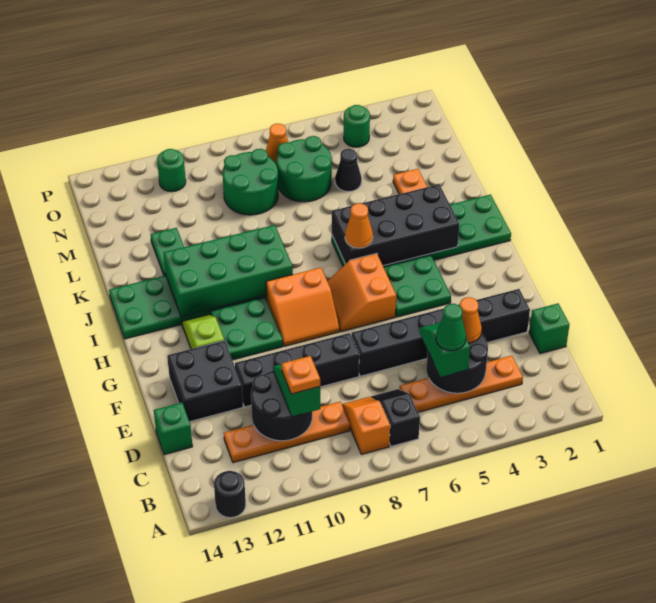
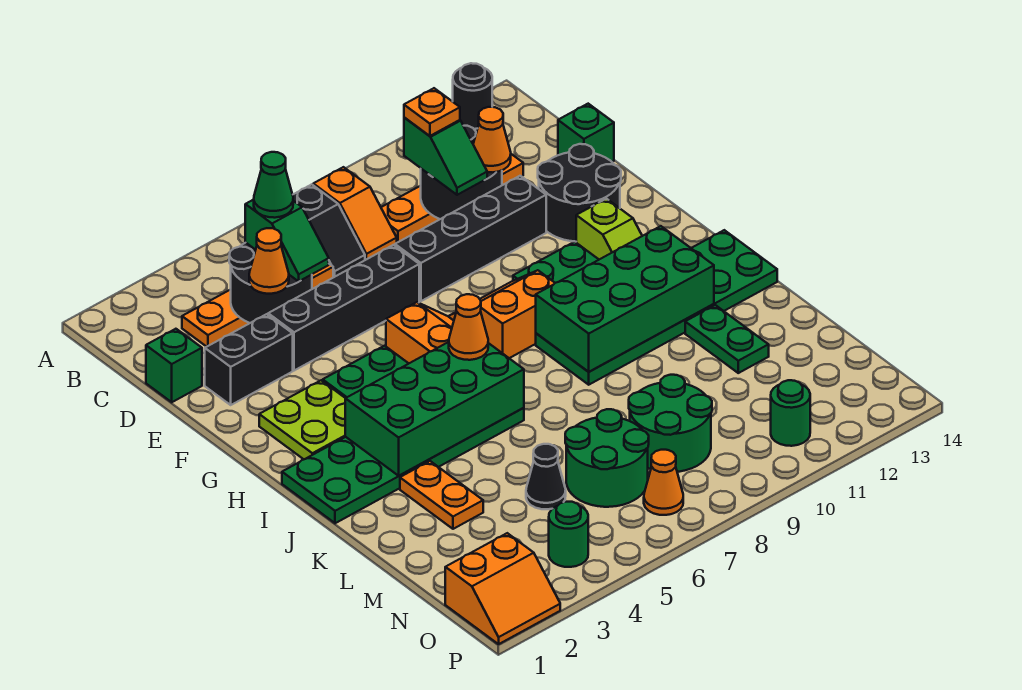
none -> orange 1x1 cone [473,107,511,172]
black 2x2 brick [167,341,243,422] -> black 2x2 round brick [538,144,621,242]
none -> lime 2x2 plate [259,380,345,459]
black 2x4 brick [332,184,459,266] -> green 2x4 brick [345,342,524,476]
none -> orange 2x2 slope [445,533,560,644]

